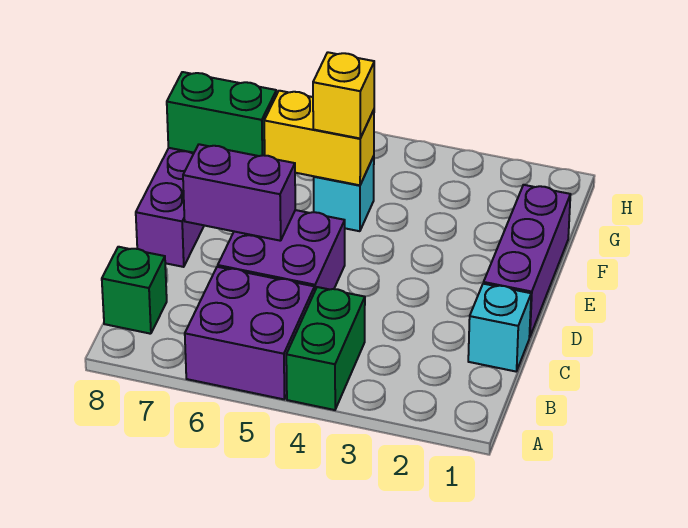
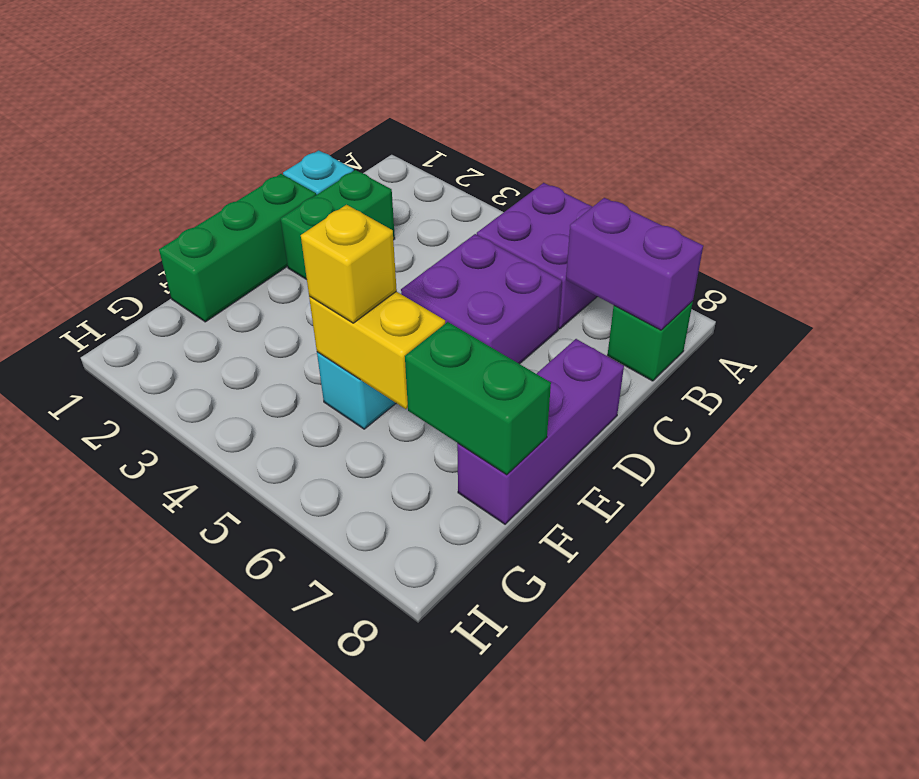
green 1x2 brick [286,287,365,410] -> green 1x2 brick moved to [281,170,395,280]
purple 1x3 brick [484,185,570,337] -> green 1x3 brick [159,174,316,322]
purple 1x2 brick [183,144,295,241] -> purple 1x2 brick moved to [566,198,703,330]

